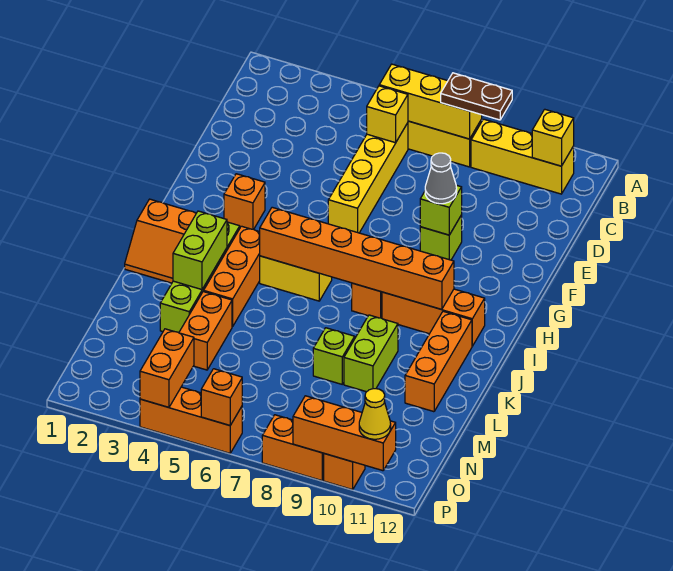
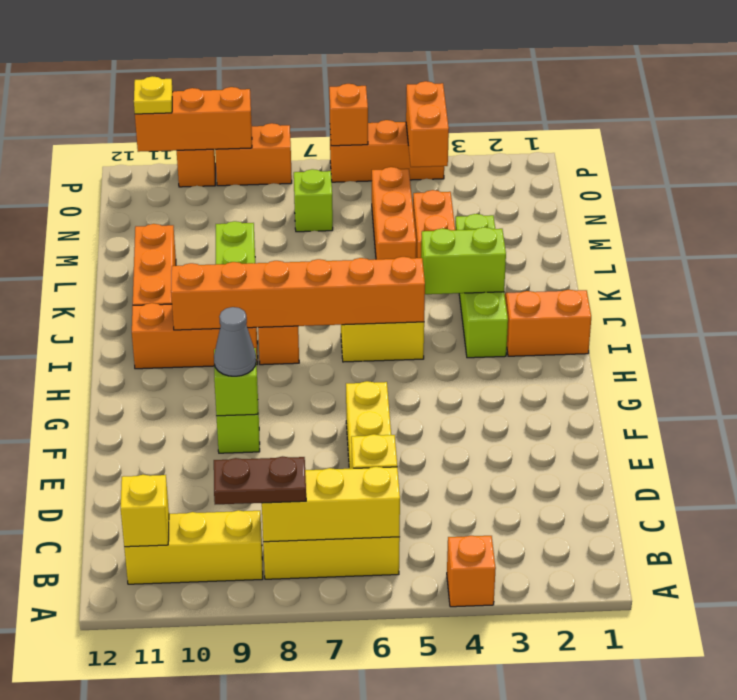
orange 1x1 brick [224,174,265,229] -> orange 1x1 brick moved to [447,536,496,607]
orange 1x3 brick [204,226,260,327] -> orange 1x3 brick moved to [372,167,416,259]
lime 1x2 brick [173,211,227,290] -> lime 1x2 brick turned to [421,227,506,294]
lime 1x1 brick [313,328,355,384] -> lime 1x1 brick moved to [294,169,333,232]
yellow 1x1 cone [359,389,391,439] -> yellow 1x1 plate [134,76,173,114]

